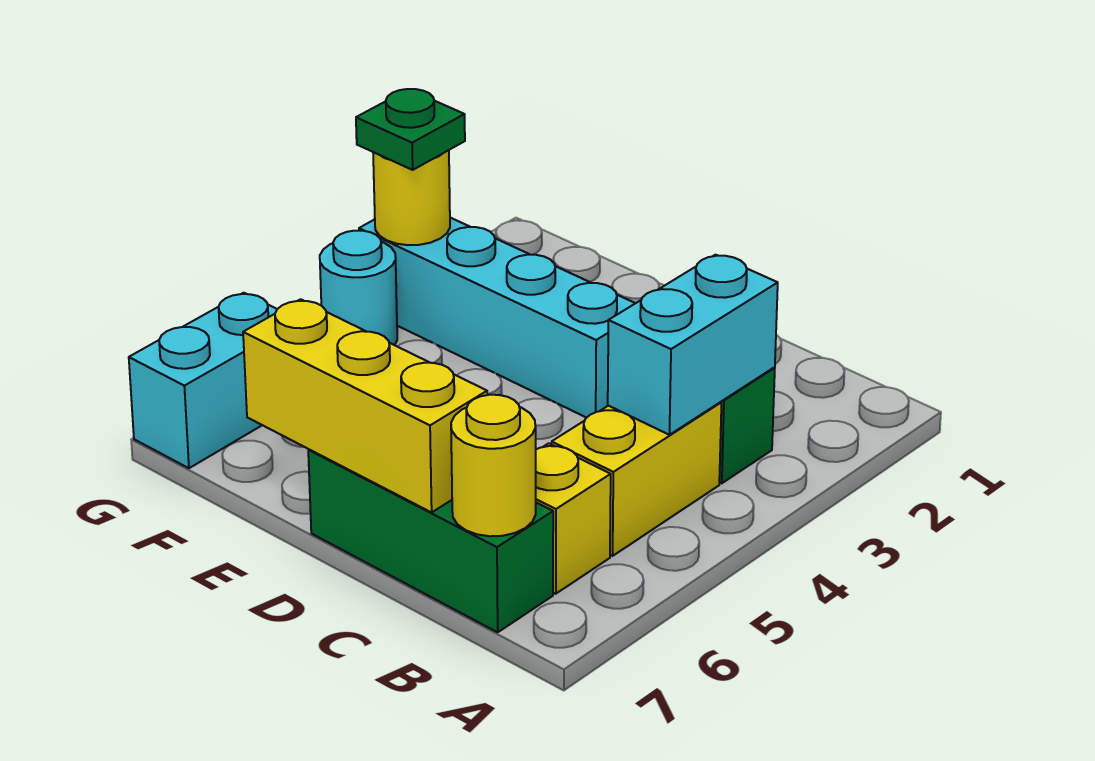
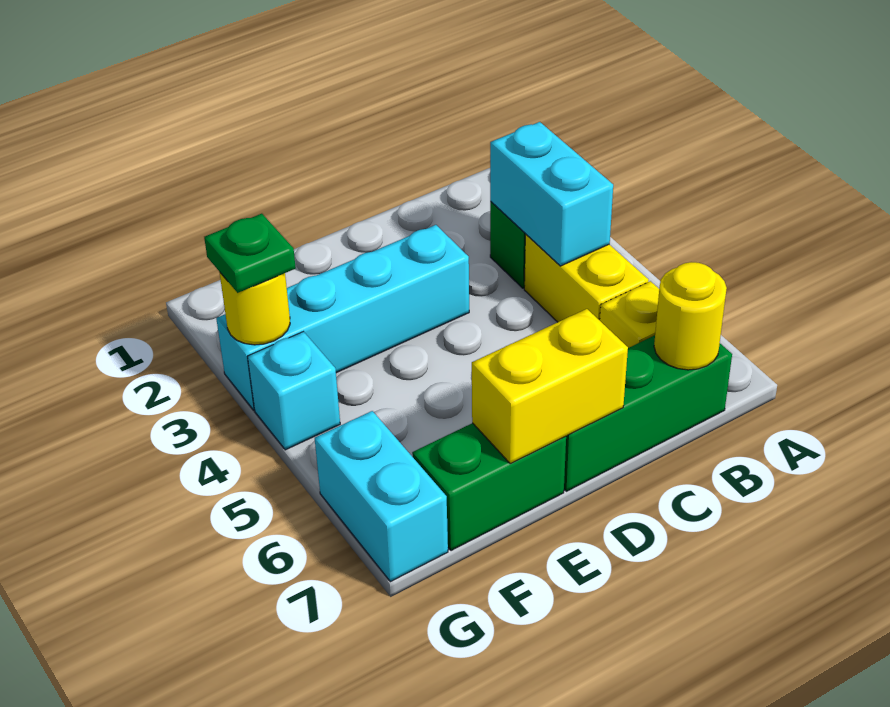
yellow 1x3 brick [243,299,487,512] -> yellow 1x2 brick [472,309,628,464]
none -> green 1x2 brick [412,423,566,551]
cyan 1x1 round brick [320,231,397,345] -> cyan 1x1 brick [247,332,340,450]

